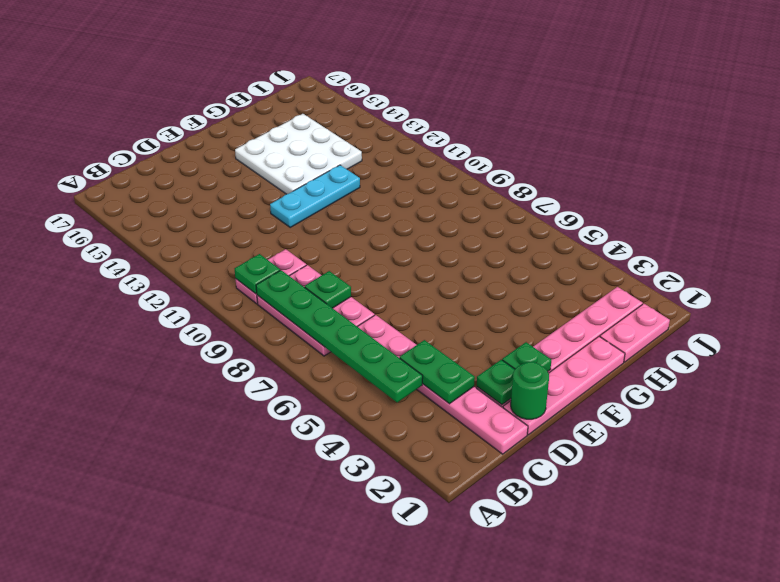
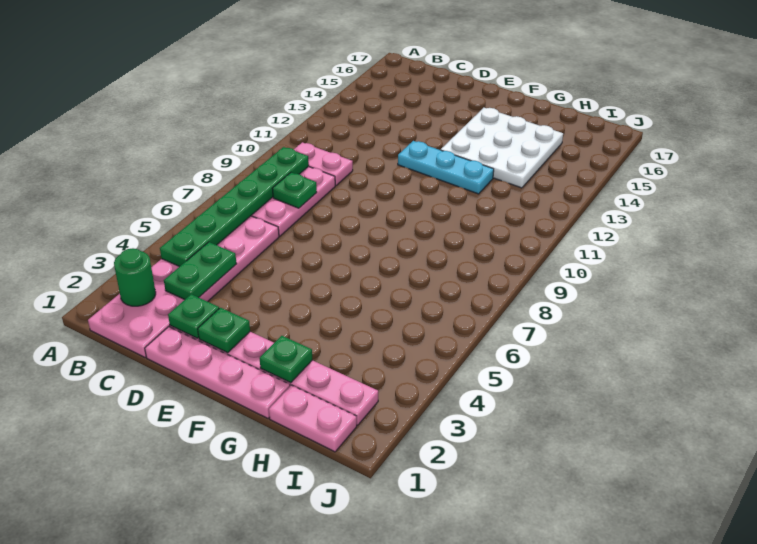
green 1x1 plate [235,254,280,294] -> green 1x1 plate moved to [260,336,312,383]
pink 1x6 plate [357,315,528,454] -> pink 2x6 plate [88,216,279,357]
green 1x1 round brick [511,362,549,419] -> green 1x1 round brick moved to [114,248,156,306]

